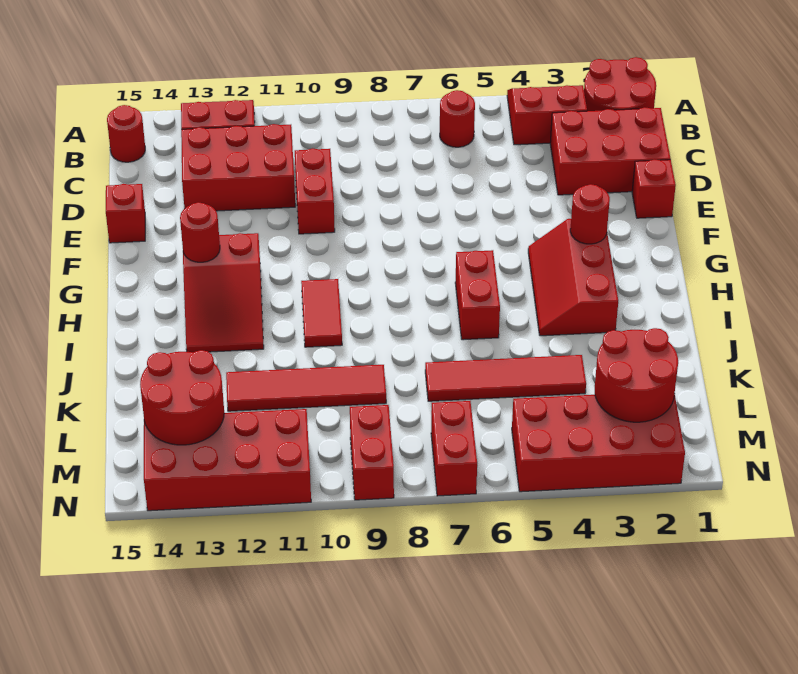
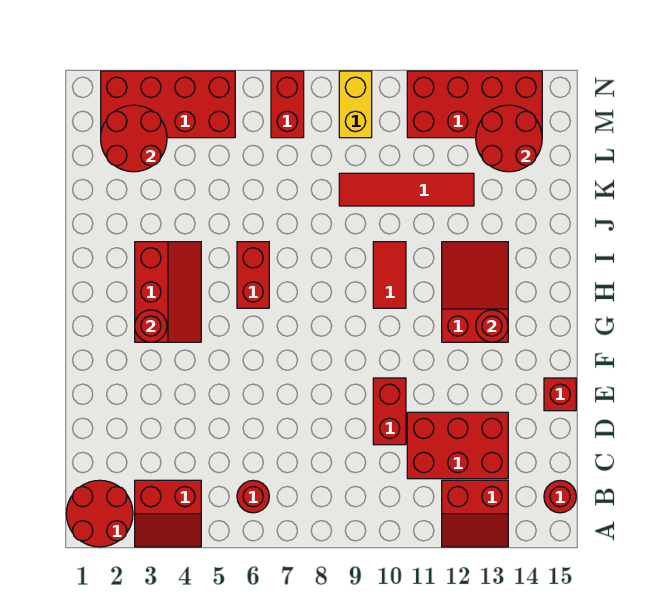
red 2x3 brick [550,107,671,195] -> none
red 1x1 brick [632,159,676,218] -> none
red 1x4 tile [425,355,586,401] -> none
red 1x2 brick [350,405,394,500] -> yellow 1x2 brick [339,71,372,138]

